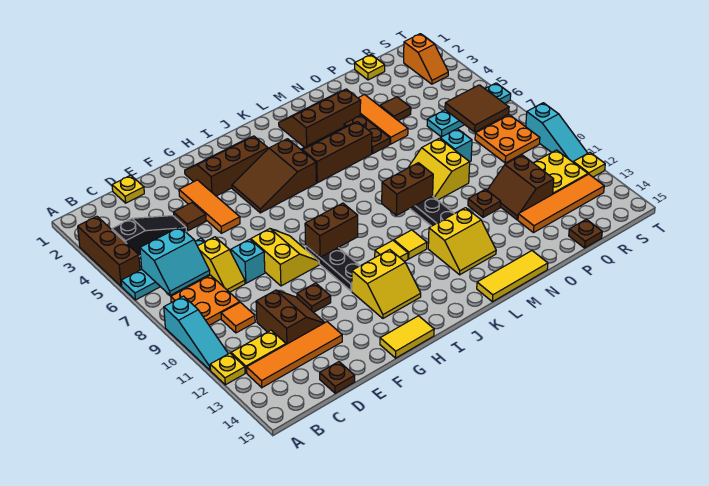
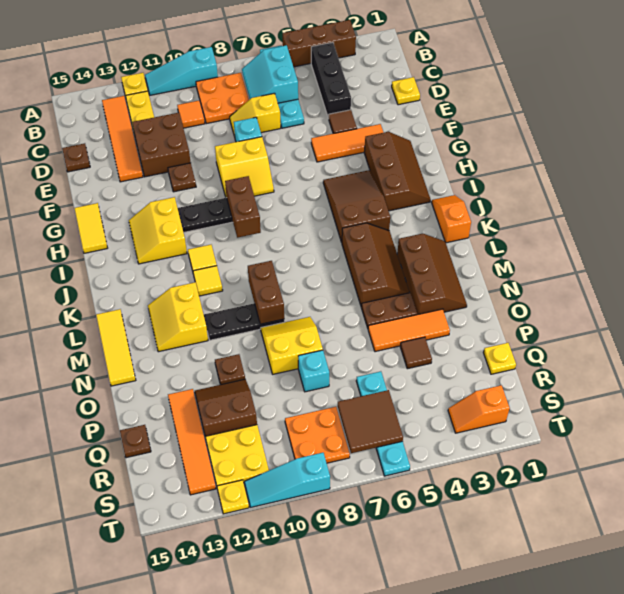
black 1x3 slope [112,216,186,256] -> black 1x3 brick [311,42,351,119]
brown 2x2 slope [256,290,325,344] -> brown 2x2 brick [132,113,191,177]
none -> orange 1x2 slope [432,195,471,243]

